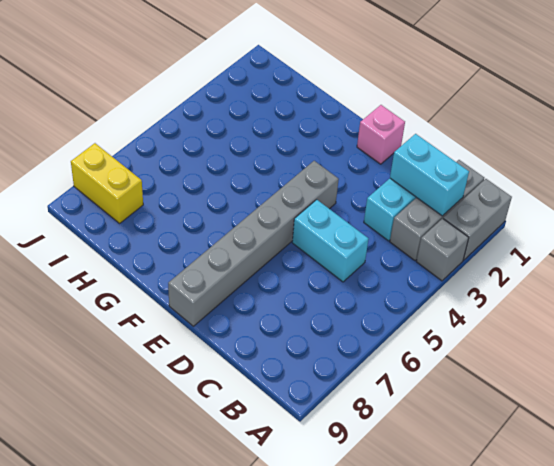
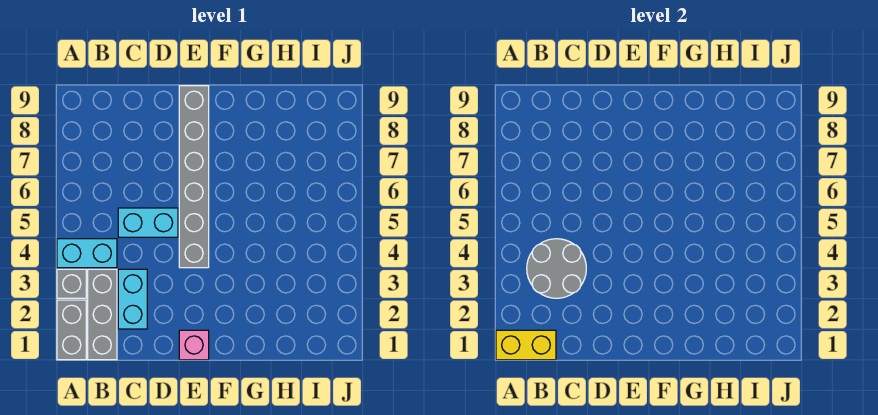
cyan 1x2 brick [390,134,469,216] -> cyan 1x2 brick moved to [57,239,117,268]
none -> grey 2x2 round brick [527,239,586,298]
yellow 1x2 brick [71,143,143,223] -> yellow 1x2 brick moved to [496,330,556,360]

